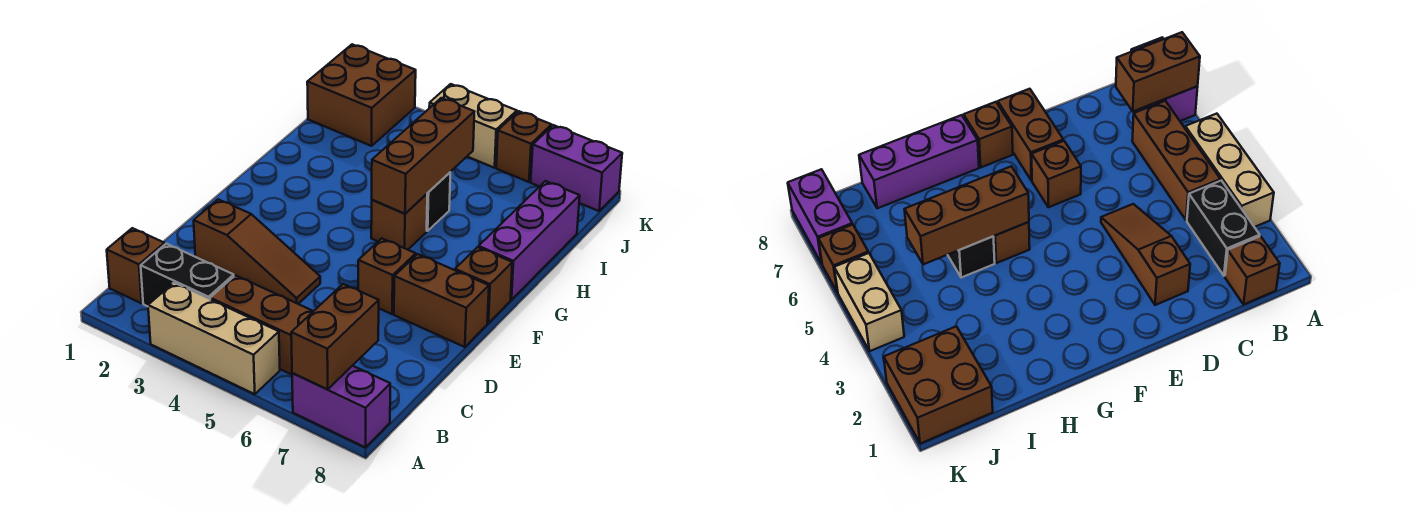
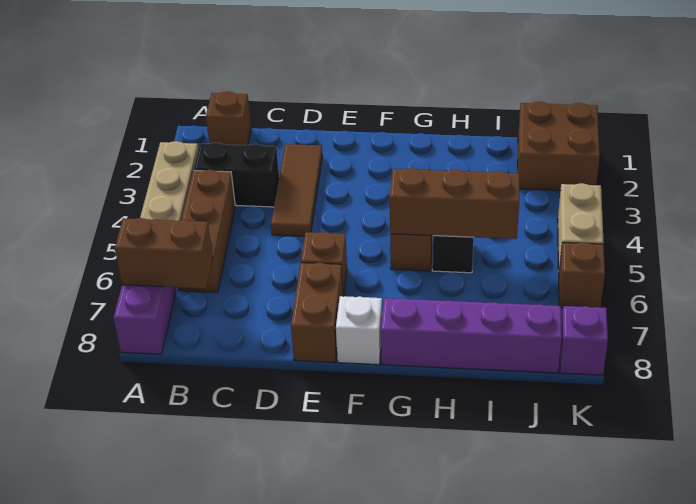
black 1x2 brick [141,244,234,306] -> black 1x2 brick turned to [193,143,279,207]
brown 1x3 slope [194,199,320,304] -> brown 1x3 tile [271,144,322,236]
brown 1x1 brick [455,247,512,323] -> white 1x1 brick [336,296,382,365]
purple 1x3 brick [479,181,580,300] -> purple 1x4 brick [381,298,562,373]
purple 1x2 brick [531,125,622,211] -> purple 1x1 brick [560,306,608,375]

